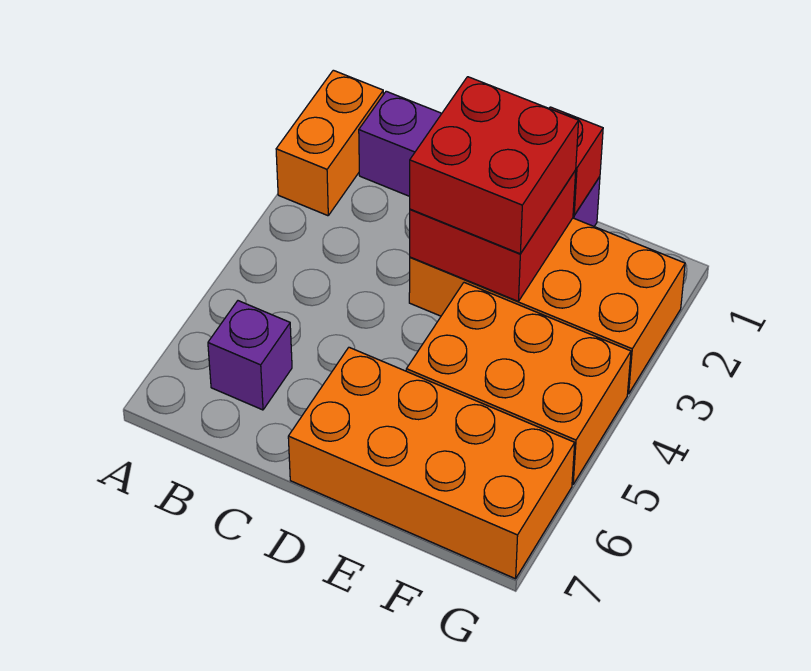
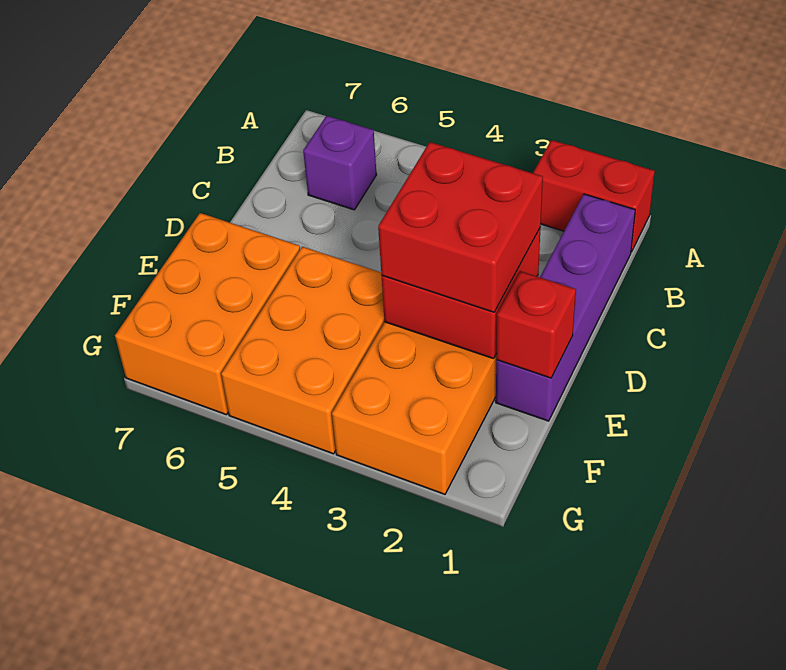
orange 1x2 brick [276,70,383,216] -> red 1x2 brick [533,140,655,252]
orange 2x4 brick [288,347,575,579] -> orange 2x3 brick [115,213,300,415]

